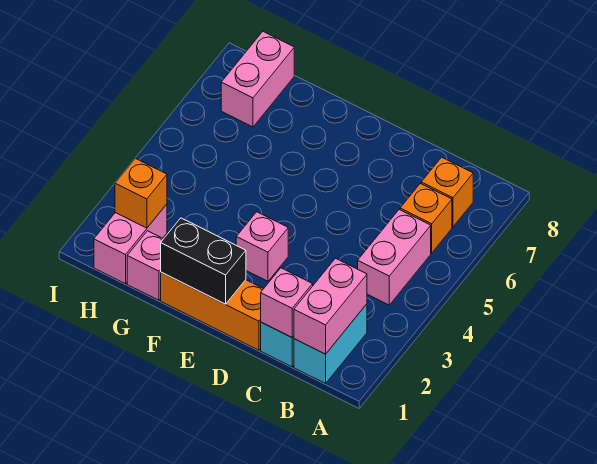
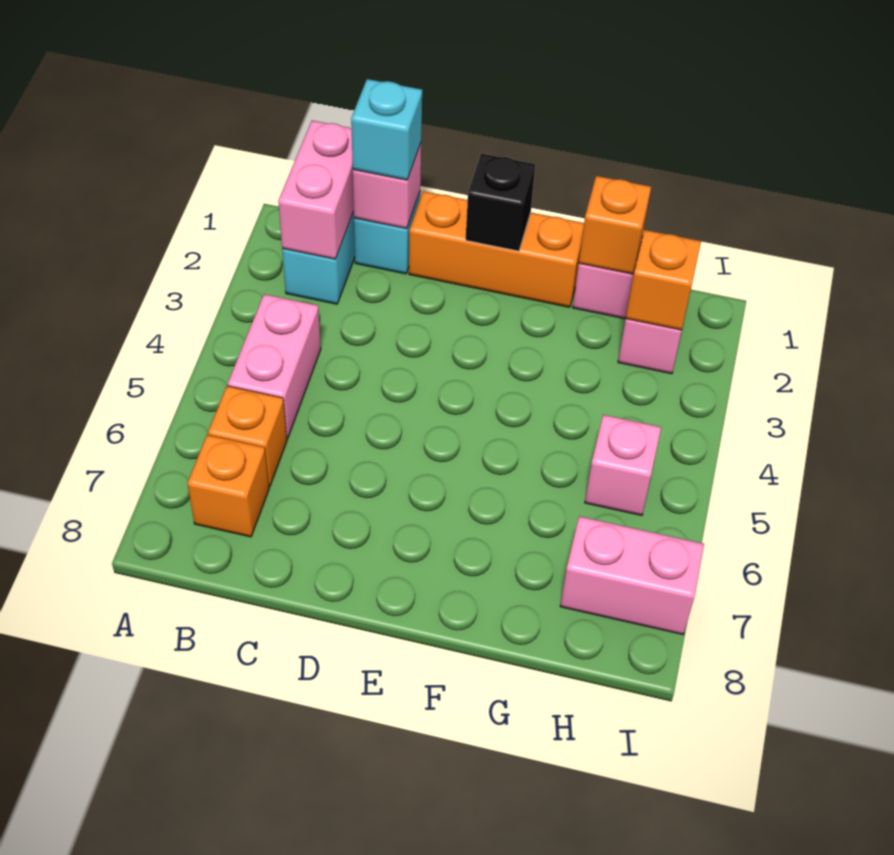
none -> cyan 1x1 brick [351,79,422,180]
black 1x2 brick [161,218,246,304] -> black 1x1 brick [466,153,535,251]
pink 1x1 brick [236,212,288,281] -> pink 1x1 brick moved to [585,415,661,515]
none -> orange 1x1 brick [579,176,651,274]
pink 1x2 brick [221,32,294,127] -> pink 1x2 brick turned to [560,516,704,634]

